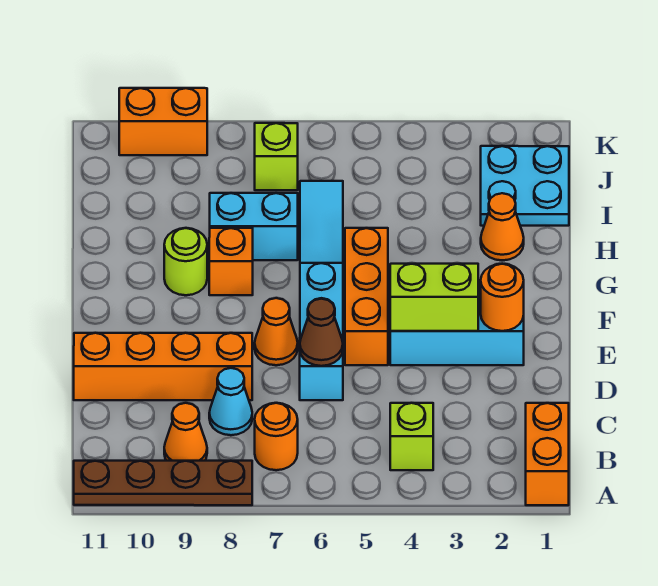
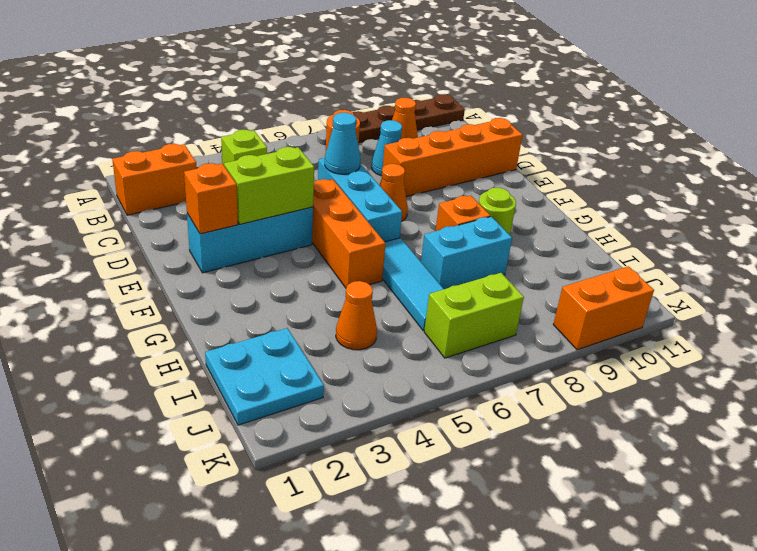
orange 1x2 brick [526,403,569,505] -> orange 1x2 brick turned to [112,144,197,215]
brown 1x1 cone [300,299,343,366] -> cyan 1x1 cone [325,113,360,174]
orange 1x1 round brick [481,264,524,331] -> orange 1x1 brick [184,163,238,234]
orange 1x1 cone [481,193,524,260] -> orange 1x1 cone moved to [336,281,377,350]
lime 1x1 brick [255,123,298,190] -> lime 1x2 brick [424,273,524,358]

